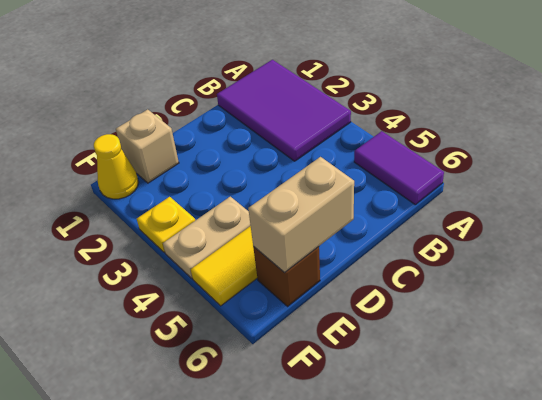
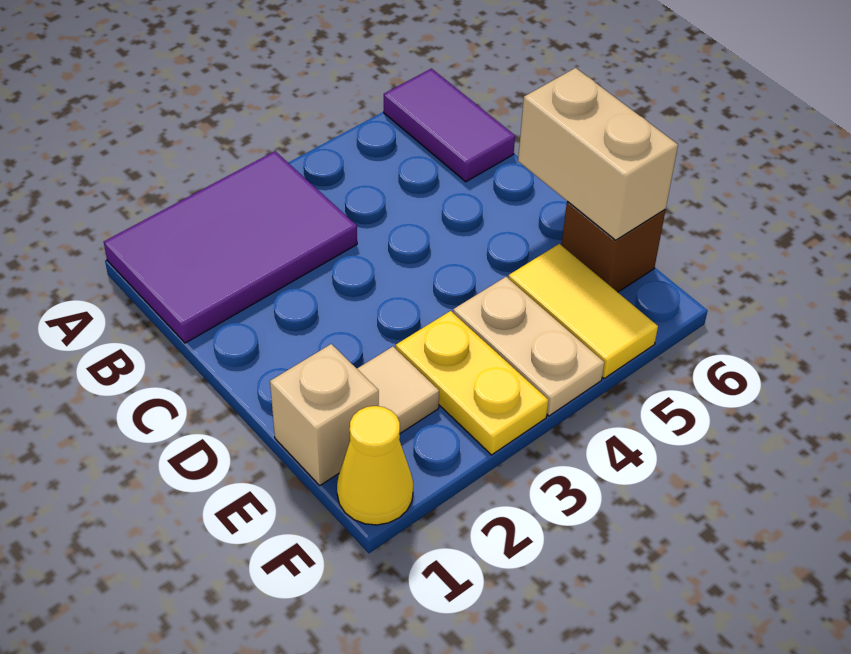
purple 1x2 tile [354,131,444,205] -> purple 1x2 tile turned to [384,69,515,182]
none -> tan 1x1 tile [357,347,439,433]
yellow 1x1 plate [137,197,195,253] -> yellow 1x2 plate [396,311,548,455]

